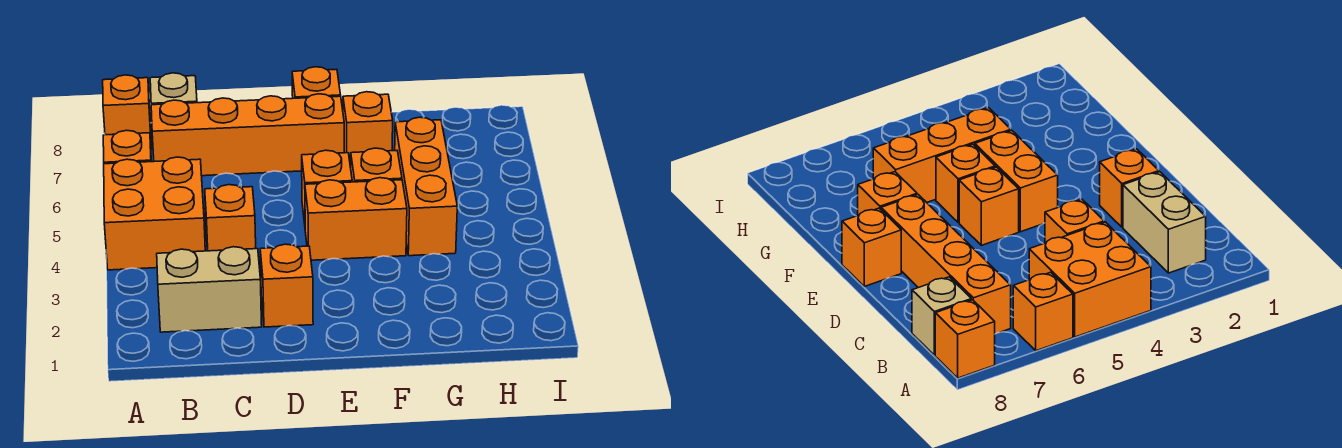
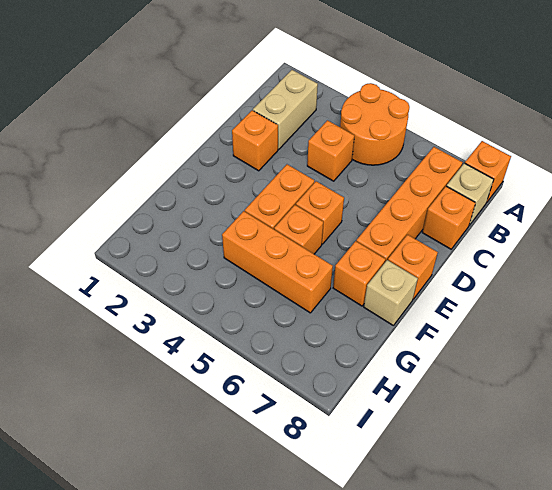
orange 2x2 brick [104,157,205,270] -> orange 2x2 round brick [340,83,409,165]
orange 1x1 brick [103,130,151,164] -> orange 1x1 brick moved to [422,186,475,249]
none -> tan 1x1 brick [364,260,418,326]

